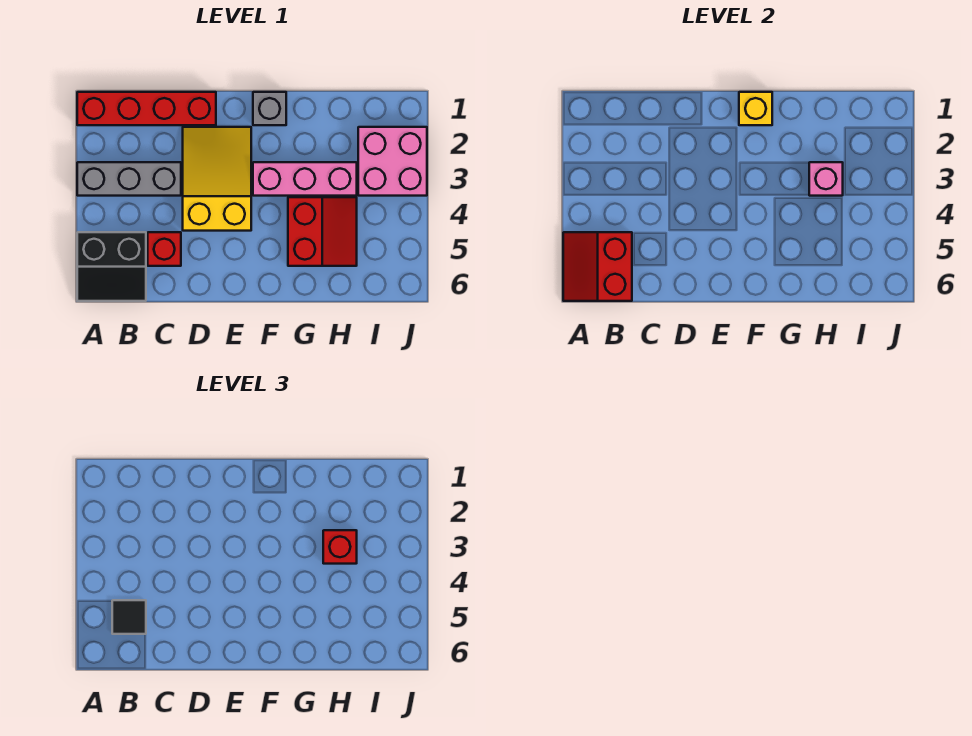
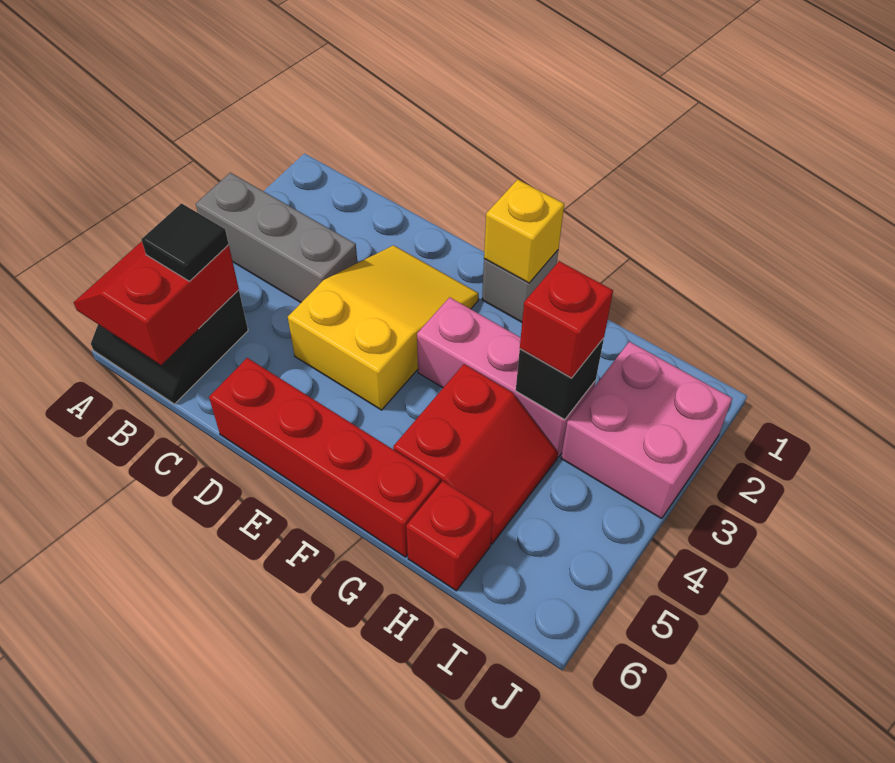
red 1x4 brick [77,92,216,125] -> red 1x4 brick moved to [209,358,440,557]
red 1x1 brick [148,232,181,266] -> red 1x1 brick moved to [406,481,493,591]
pink 1x1 brick [809,162,843,196] -> black 1x1 brick [516,338,604,420]

